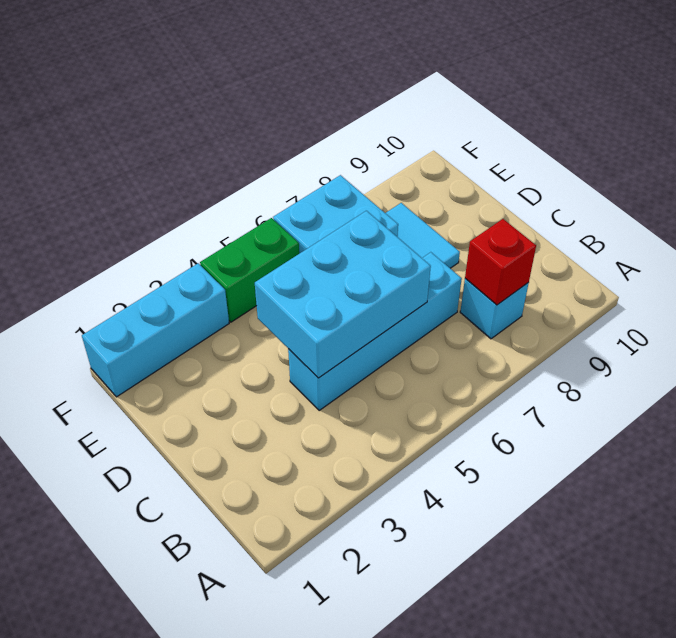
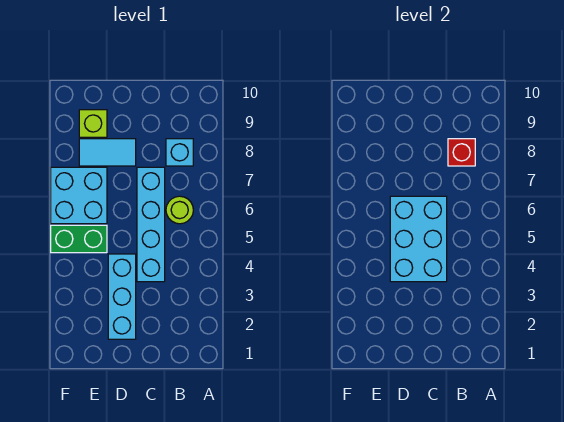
none -> lime 1x1 round brick [166,196,193,224]
none -> lime 1x1 brick [79,110,107,137]
cyan 1x3 brick [82,263,229,397] -> cyan 1x3 brick moved to [108,254,136,339]
green 1x2 brick [200,218,299,322] -> green 1x2 brick turned to [51,225,107,253]

